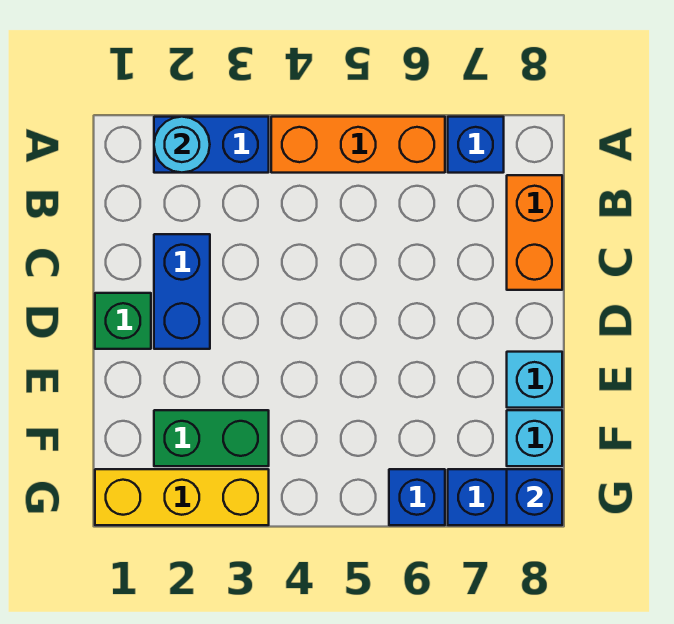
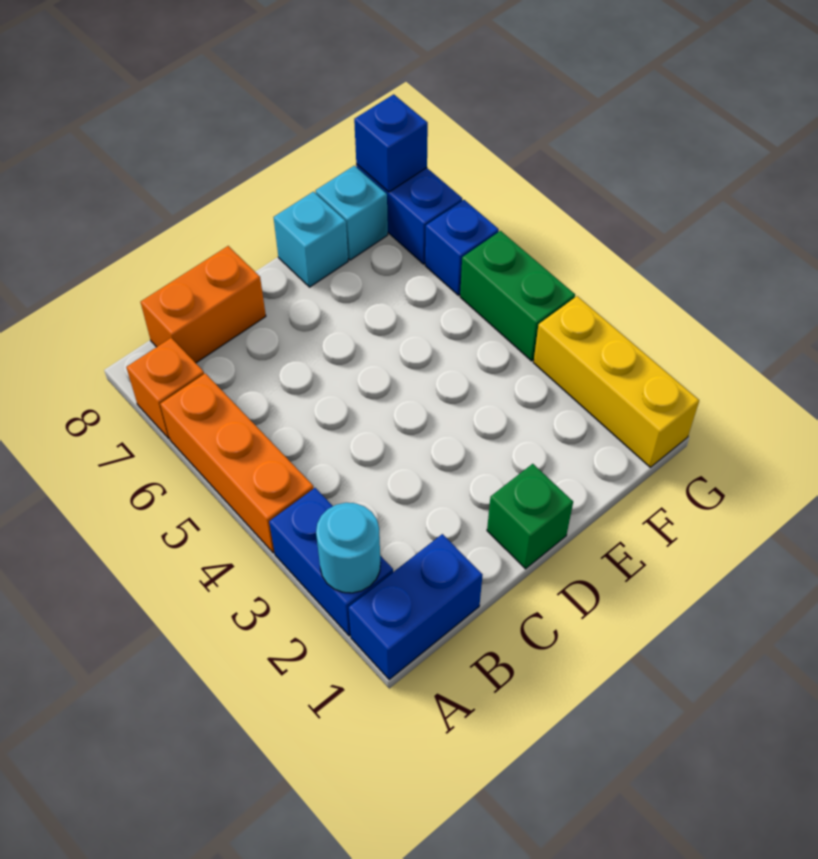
blue 1x1 brick [448,117,504,173] -> orange 1x1 brick [127,338,204,438]
blue 1x2 brick [154,234,210,349] -> blue 1x2 brick moved to [348,534,482,679]
green 1x2 brick [154,410,269,466] -> green 1x2 brick moved to [460,231,575,361]

